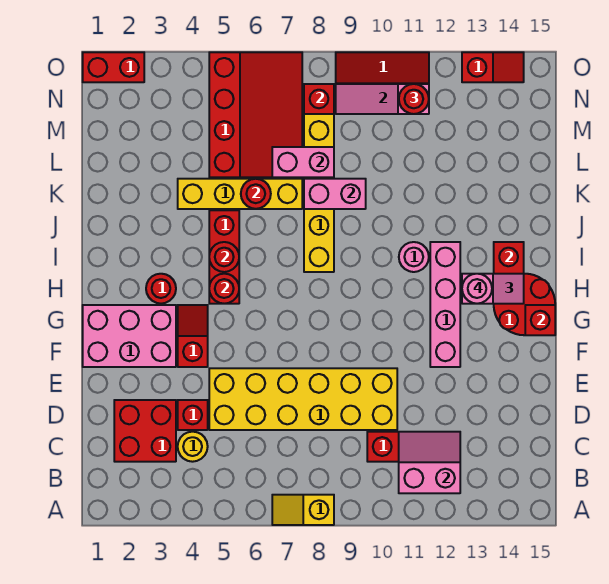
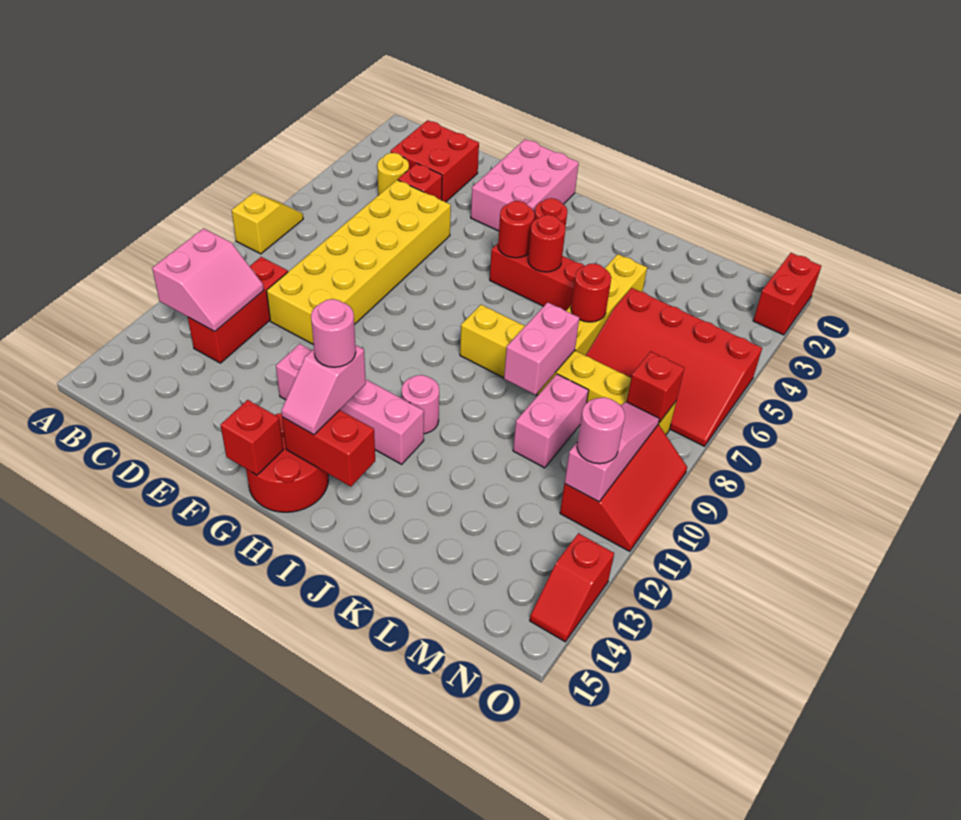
red 1x2 slope [178,305,208,367] -> none
pink 1x2 brick [272,147,334,177] -> pink 1x2 brick moved to [513,374,589,468]
red 1x1 round brick [399,84,429,114] -> pink 1x1 round brick [577,397,625,464]

